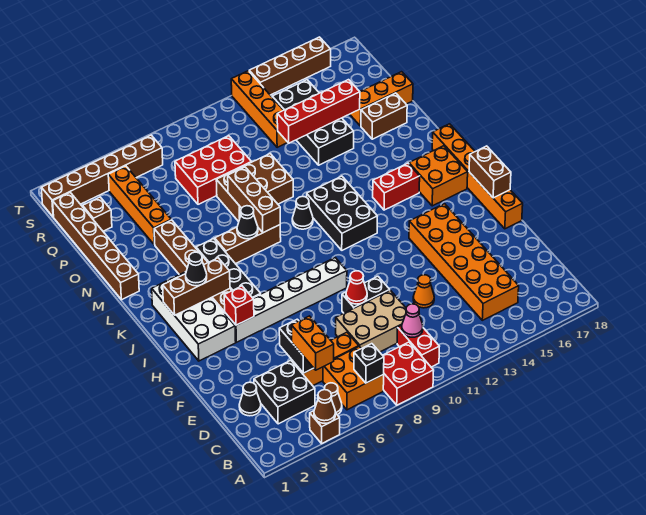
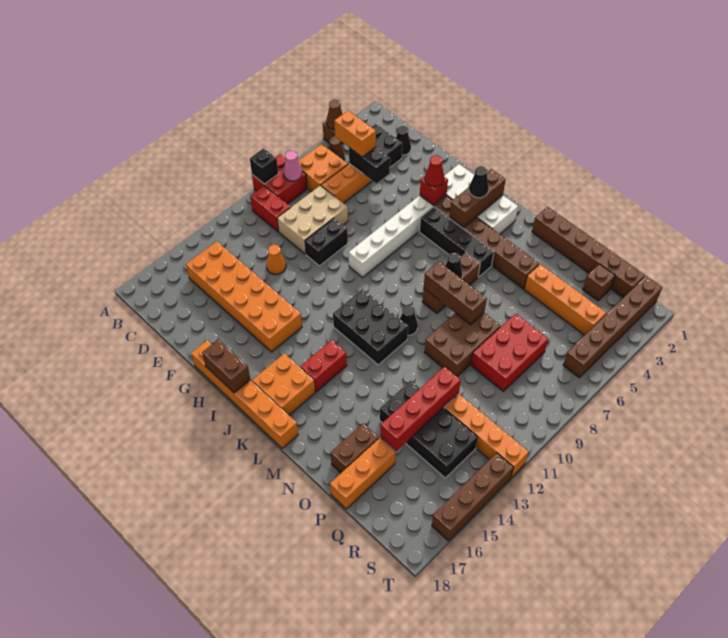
black 1x1 brick [354,344,384,383] -> black 1x1 brick moved to [250,148,278,184]
pink 1x1 cone [402,304,423,337] -> pink 1x1 cone moved to [283,151,302,181]
red 1x1 cone [346,271,367,304] -> red 1x1 cone moved to [425,155,444,187]

